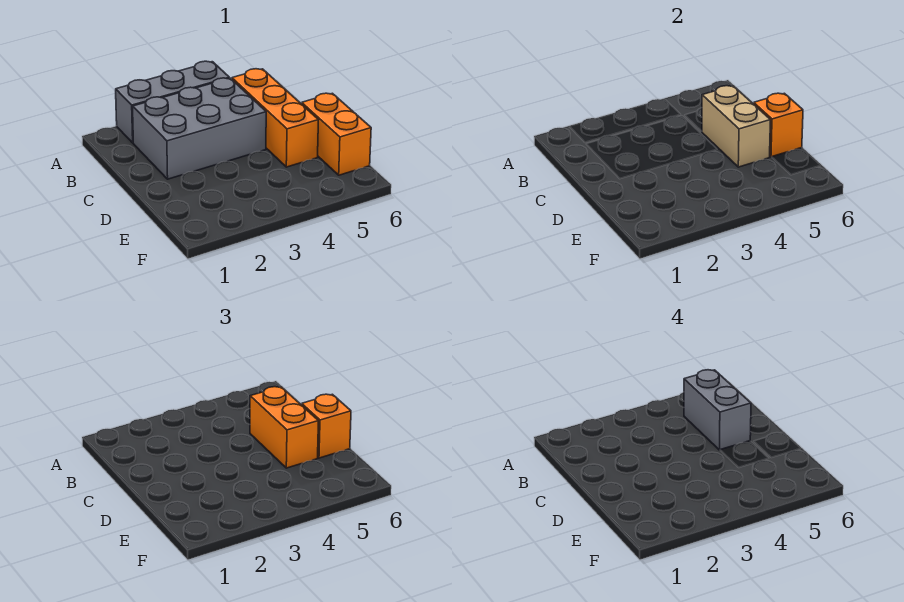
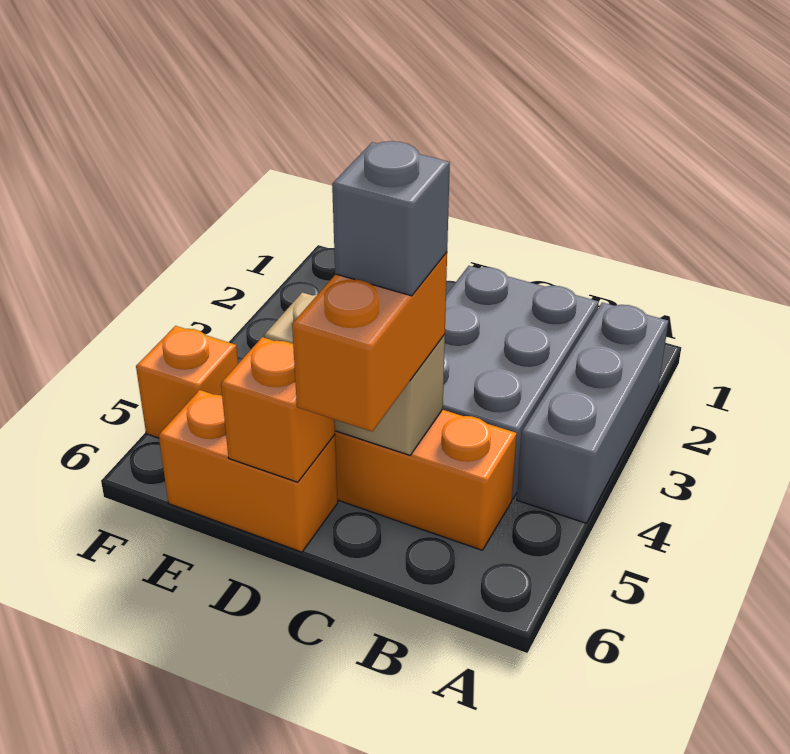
grey 1x2 brick [684,370,751,450] -> grey 1x1 brick [332,141,450,296]
orange 1x2 brick [250,387,318,468] -> orange 1x2 brick turned to [292,252,447,431]
orange 1x1 brick [302,394,351,458] -> orange 1x1 brick moved to [136,326,238,438]

